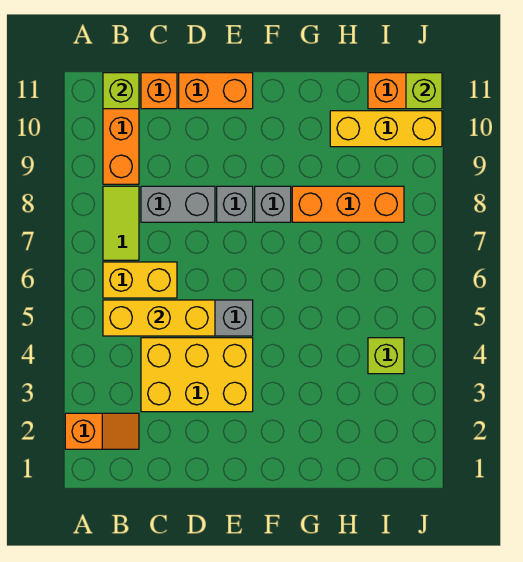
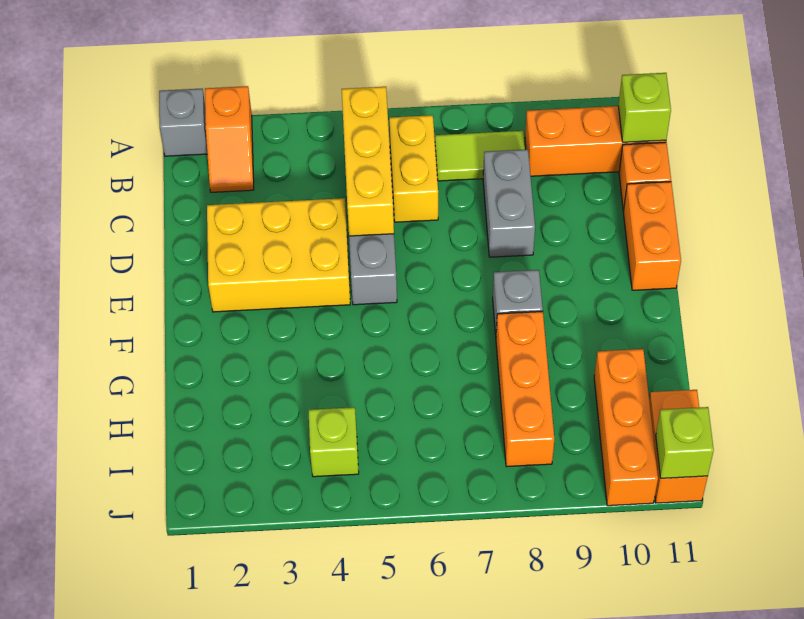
yellow 2x3 brick [141,338,253,412] -> yellow 2x3 brick turned to [207,198,350,312]
grey 1x1 brick [217,186,253,222] -> grey 1x1 brick moved to [159,89,207,156]
yellow 1x3 brick [330,111,442,147] -> orange 1x3 brick [594,349,658,506]

